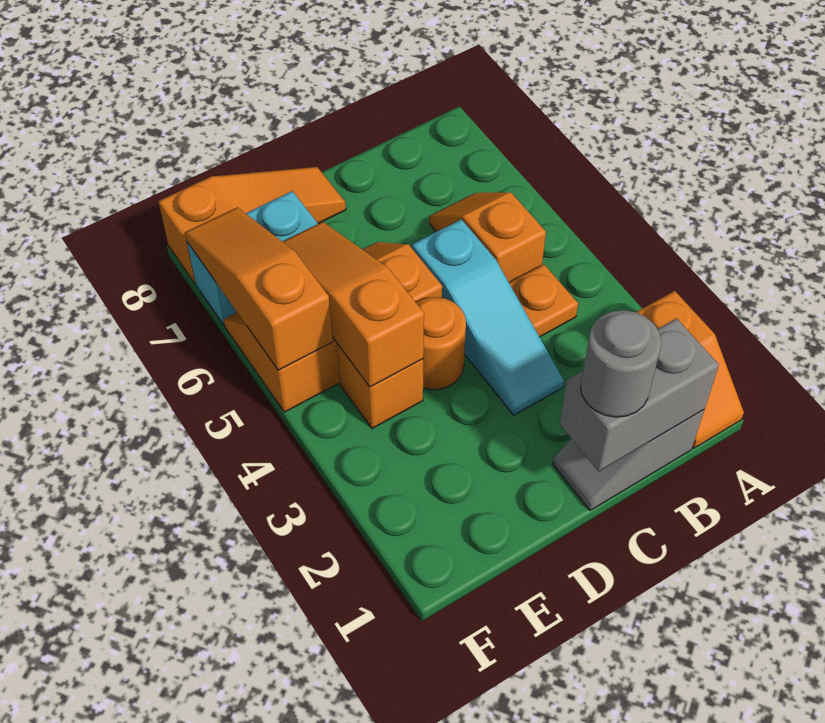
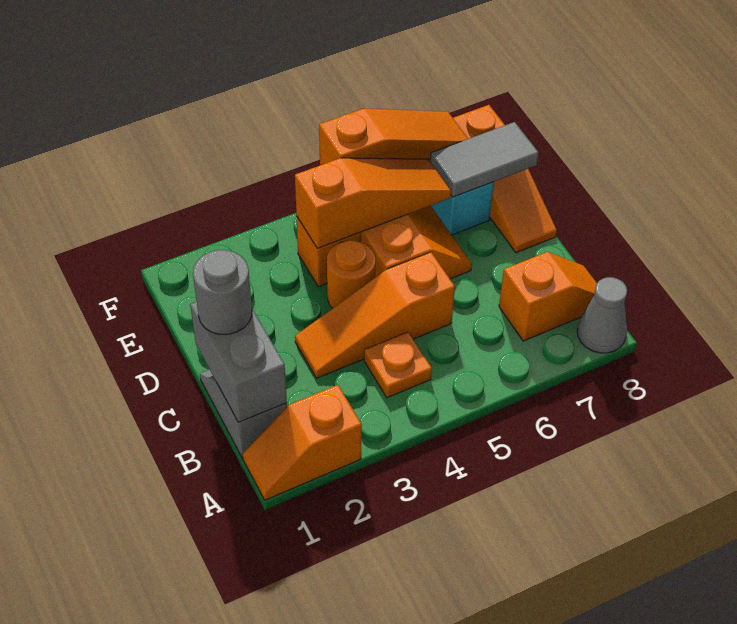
none -> grey 1x1 cone [577,277,627,353]
orange 1x2 slope [430,193,546,282] -> orange 1x2 slope moved to [499,252,597,341]
cyan 1x3 slope [412,219,564,415] -> orange 1x3 slope [295,252,455,378]
none -> grey 1x2 tile [430,122,539,197]

